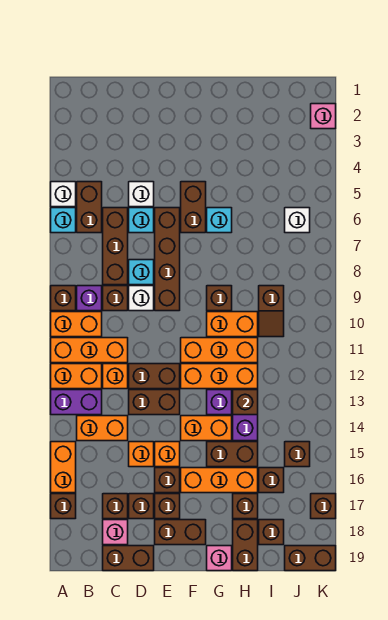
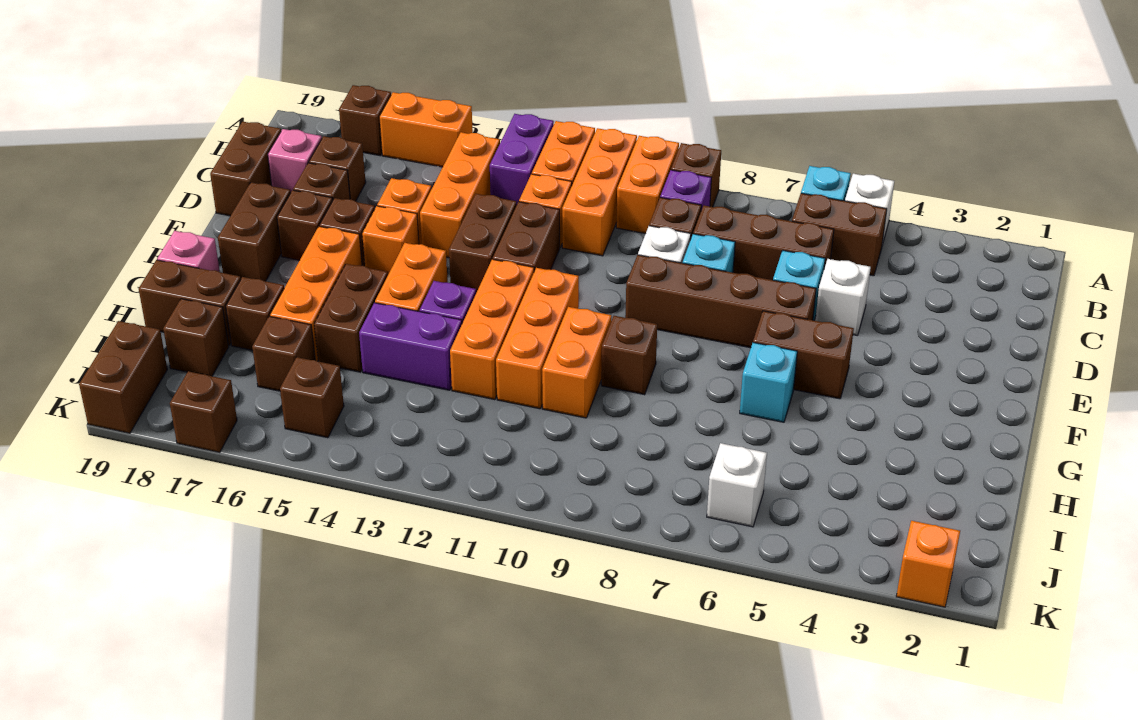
orange 1x2 brick [77,416,128,441] -> orange 1x3 brick [420,132,500,258]
brown 1x1 brick [233,390,258,415] -> none
brown 1x2 slope [259,286,284,337] -> none
pink 1x1 brick [311,104,336,129] -> orange 1x1 brick [896,521,960,607]

